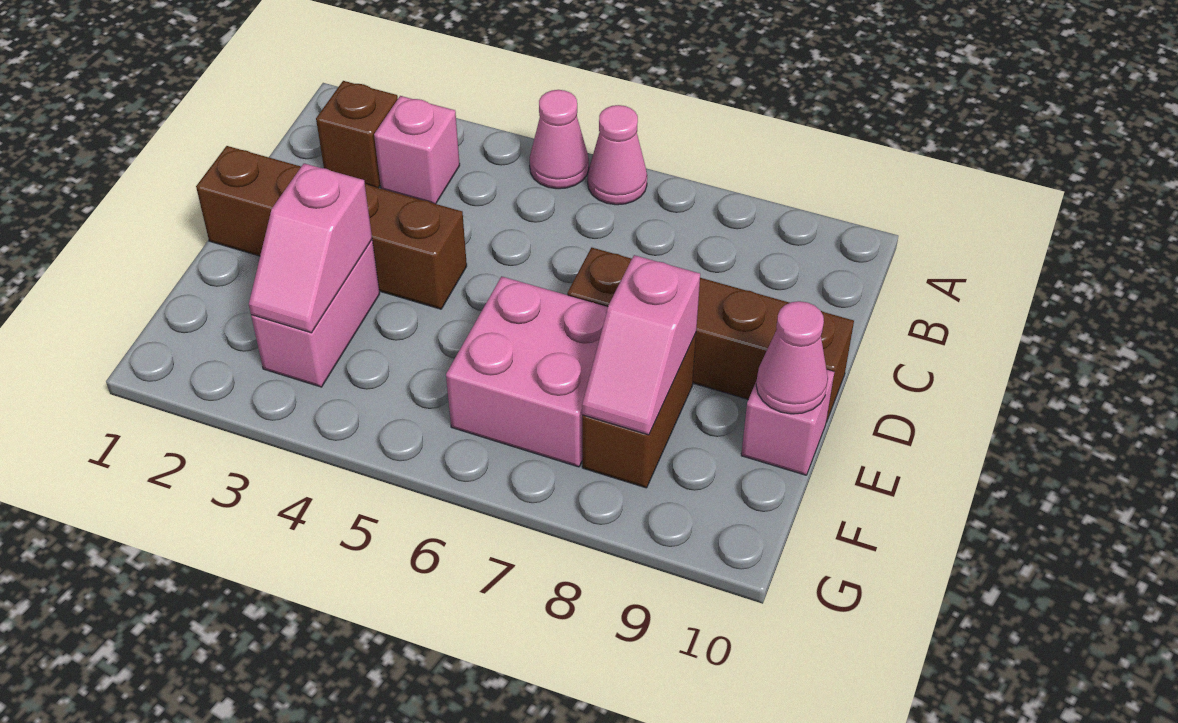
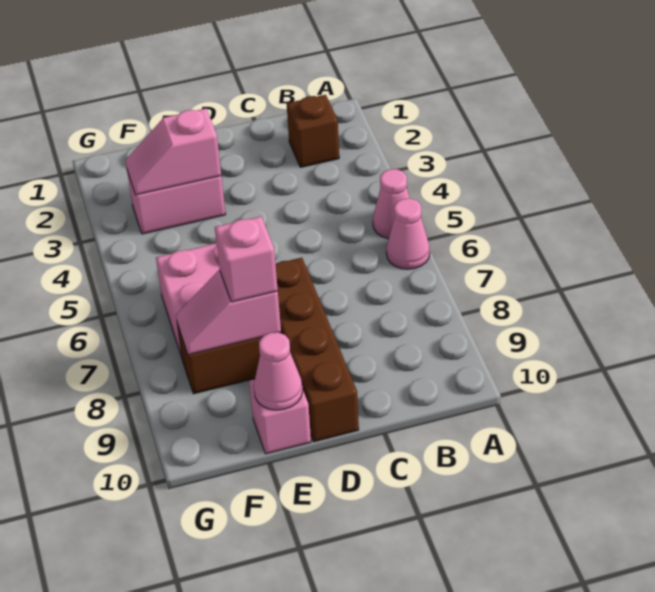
pink 1x1 brick [374,96,460,204] -> pink 1x1 brick moved to [215,216,278,302]
brown 1x4 brick [196,146,467,309] -> none

